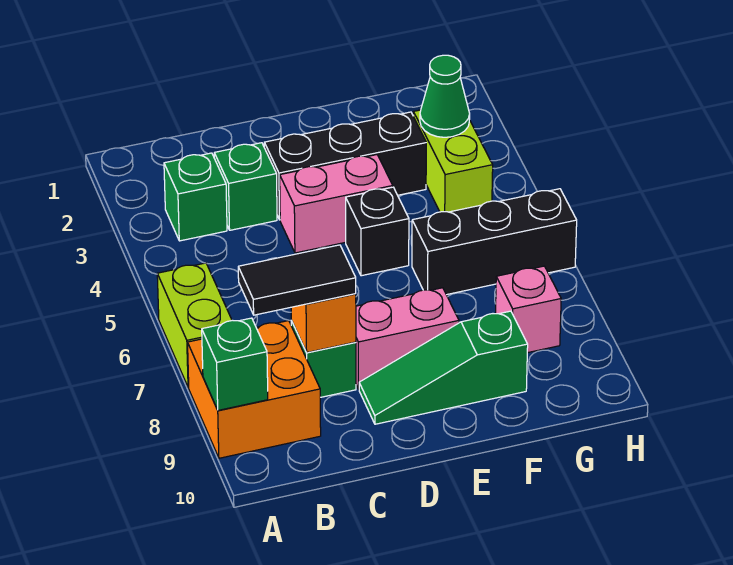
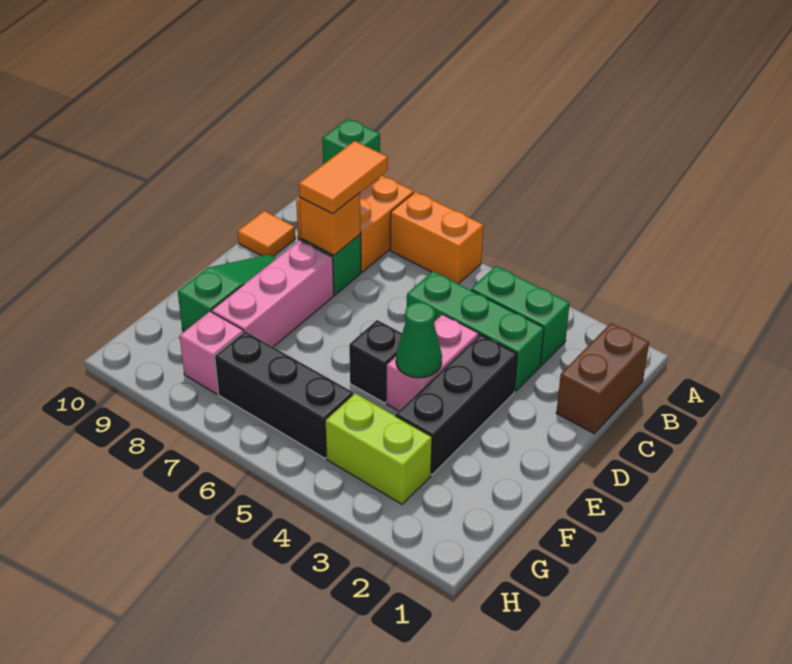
lime 1x2 brick [157,263,232,388] -> orange 1x2 brick [390,192,483,284]
none -> brown 1x2 brick [556,323,649,433]
green 1x1 brick [164,153,227,241] -> green 1x2 brick [471,266,570,366]
black 1x2 tile [238,245,356,315] -> orange 1x2 tile [299,141,388,213]
green 1x1 brick [214,143,277,230] -> green 1x3 brick [407,271,544,391]
none -> orange 1x1 tile [238,211,295,257]
pink 1x2 brick [356,288,459,389] -> pink 1x3 brick [212,240,334,347]
black 1x3 brick [412,189,577,295] -> black 1x3 brick turned to [215,331,353,458]
green 1x1 cone [420,55,470,137] -> green 1x1 cone moved to [396,302,442,378]

